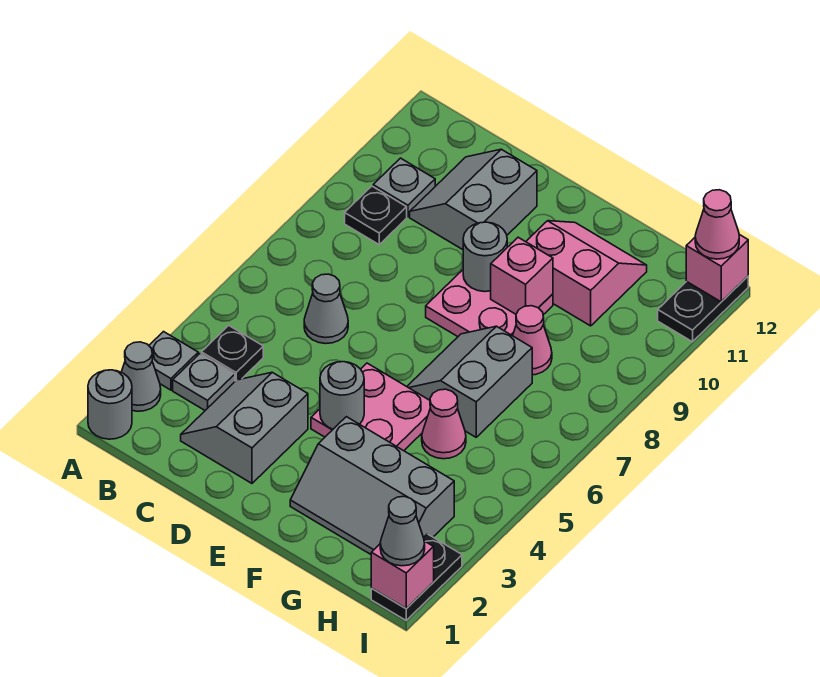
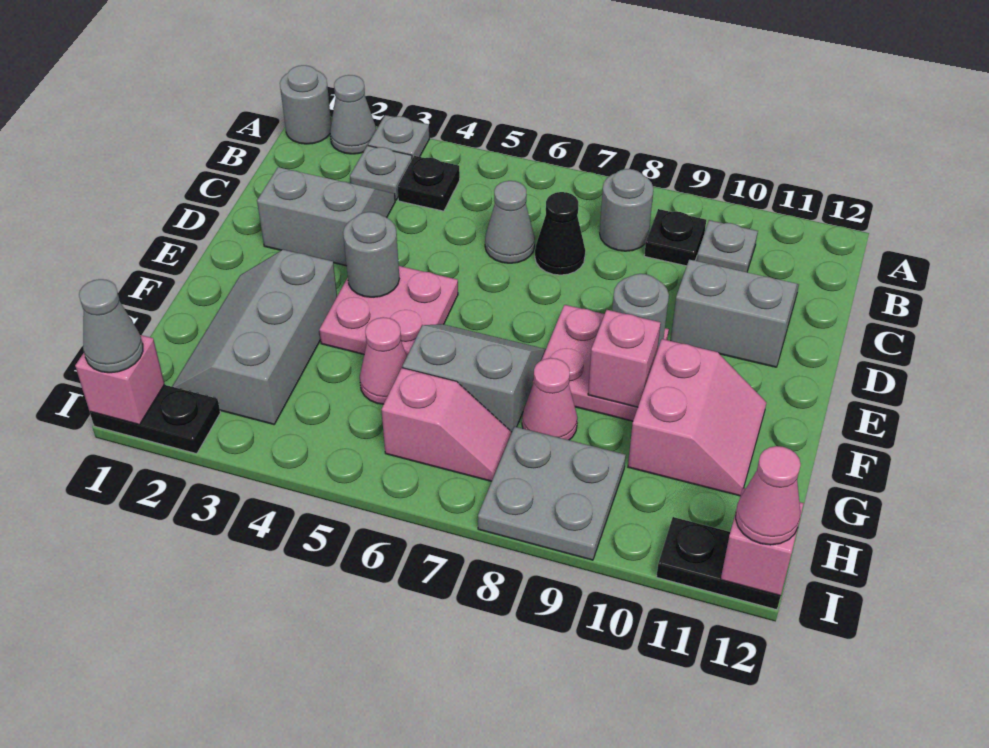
none -> grey 1x1 round brick [600,169,654,251]
none -> black 1x1 cone [535,192,585,275]
none -> pink 1x2 slope [381,368,512,481]
none -> grey 2x2 plate [478,427,626,560]

